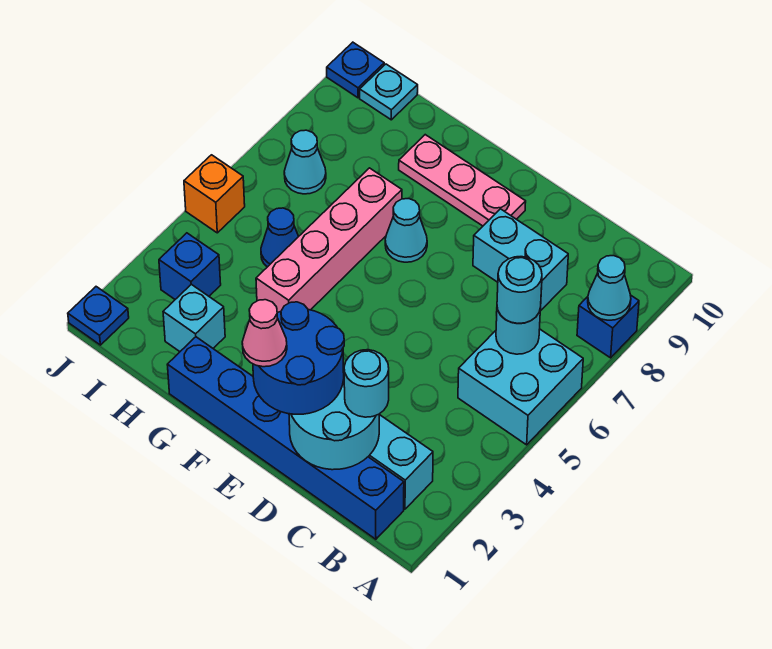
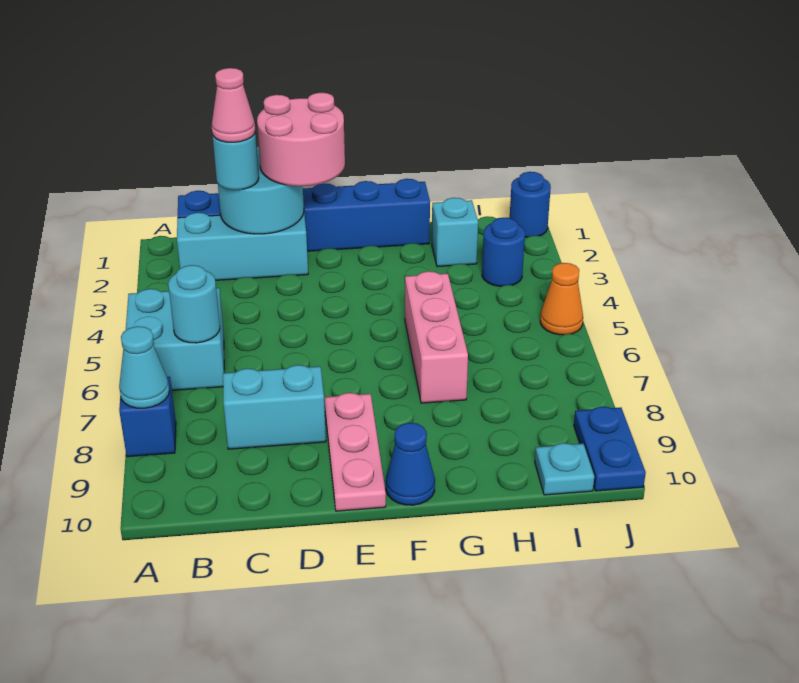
cyan 1x1 round brick [497,257,542,324] -> none
blue 2x2 round brick [253,302,344,414] -> pink 2x2 round brick [257,93,345,186]
pink 1x1 cone [242,300,287,367] -> pink 1x1 cone moved to [212,68,255,142]
pink 1x3 plate [399,135,526,226] -> pink 1x3 plate turned to [324,393,386,511]
cyan 1x1 cone [385,199,427,262] -> none
pink 1x4 brick [256,168,402,313] -> pink 1x3 brick [405,271,468,403]
blue 1x1 cone [261,208,299,267] -> blue 1x1 cone moved to [386,423,435,505]
blue 1x1 brick [159,233,221,299] -> blue 1x1 round brick [482,218,525,286]
cyan 1x1 cone [284,130,326,194] -> none
blue 1x1 plate [68,287,129,345] -> blue 1x1 round brick [510,172,551,237]
orange 1x1 brick [184,155,245,233] -> orange 1x1 cone [540,263,583,335]
blue 1x1 plate [327,42,384,98] -> blue 1x2 plate [574,407,646,491]

